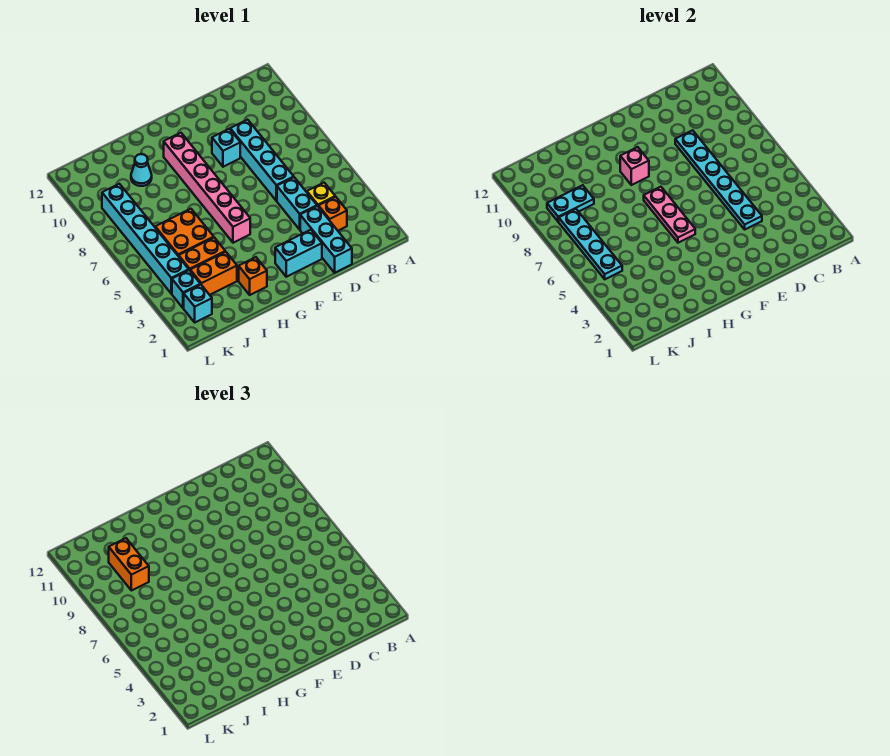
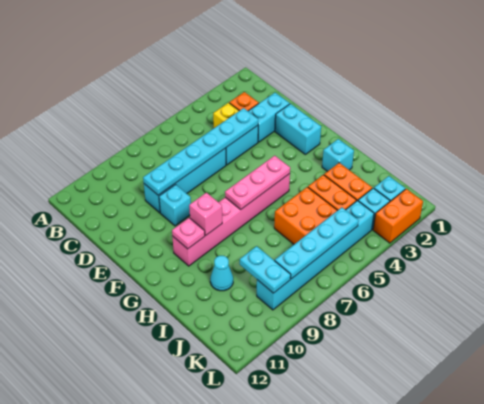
cyan 1x3 brick [300,206,352,273] -> cyan 1x2 brick [248,93,290,142]
none -> pink 1x1 plate [172,218,205,249]
orange 1x1 brick [239,257,267,295] -> cyan 1x1 brick [322,139,354,172]
orange 1x2 brick [109,538,149,591] -> orange 1x2 brick moved to [373,189,423,243]

